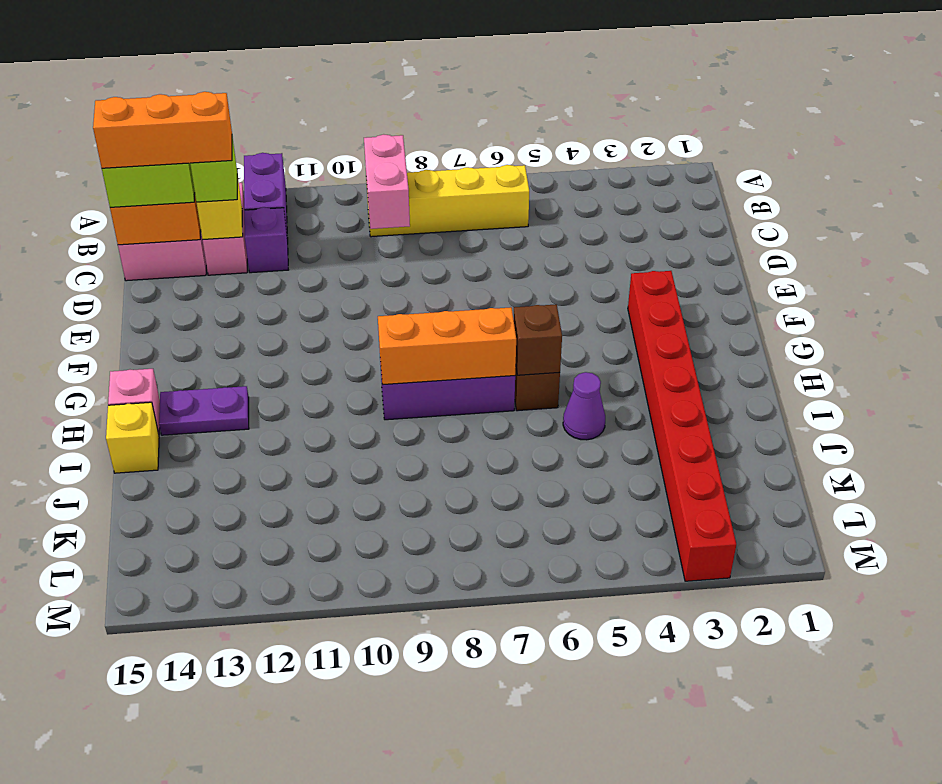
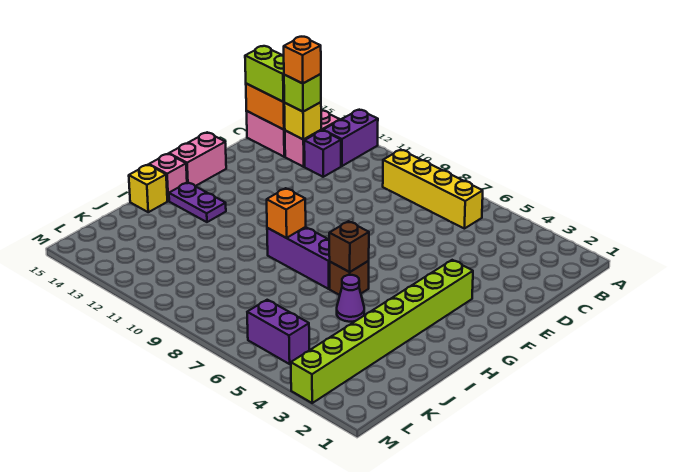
pink 1x2 brick [364,134,410,229] -> pink 1x2 brick moved to [169,132,226,186]
orange 1x3 brick [93,92,232,168] -> orange 1x1 brick [284,37,321,84]
red 1x8 brick [628,271,736,581] -> lime 1x8 brick [291,260,473,403]
orange 1x3 brick [378,307,516,385] -> orange 1x1 brick [267,188,306,238]
none -> purple 1x2 brick [247,300,309,364]

